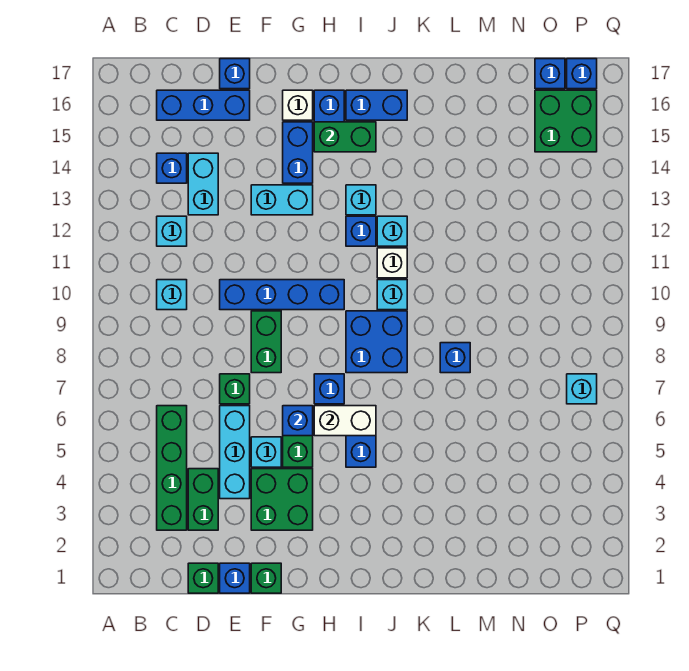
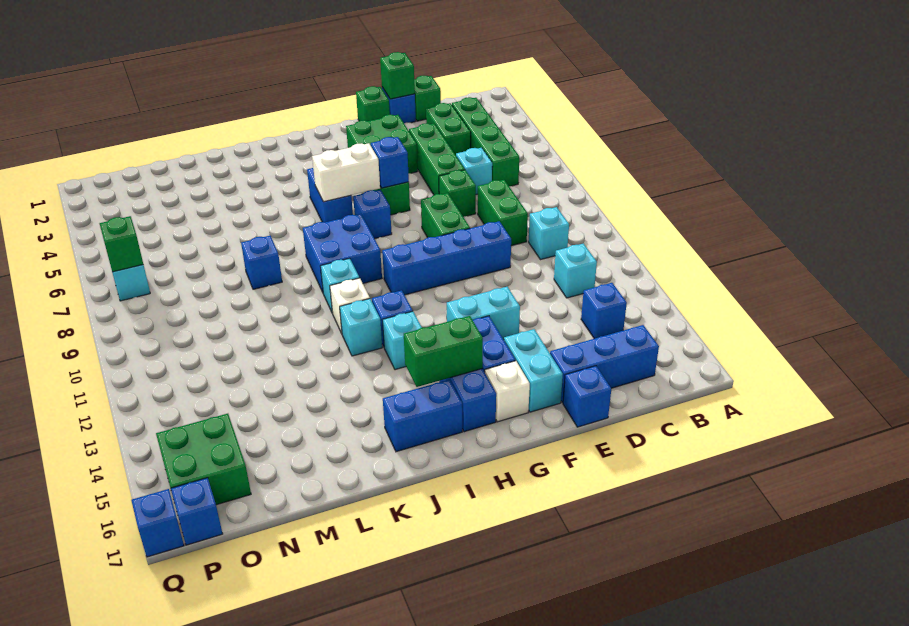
none -> green 1x2 brick [478,180,528,246]
cyan 1x2 brick [188,153,218,215] -> cyan 1x2 brick moved to [504,329,563,412]
none -> green 1x1 brick [380,52,415,99]
cyan 1x3 brick [220,406,250,499] -> green 1x3 brick [409,123,465,195]
cyan 1x1 brick [251,437,281,467] -> cyan 1x1 brick moved to [456,148,492,194]
blue 1x1 brick [535,59,565,89] -> blue 1x1 brick moved to [131,489,184,557]
none -> green 1x1 brick [100,216,143,272]

